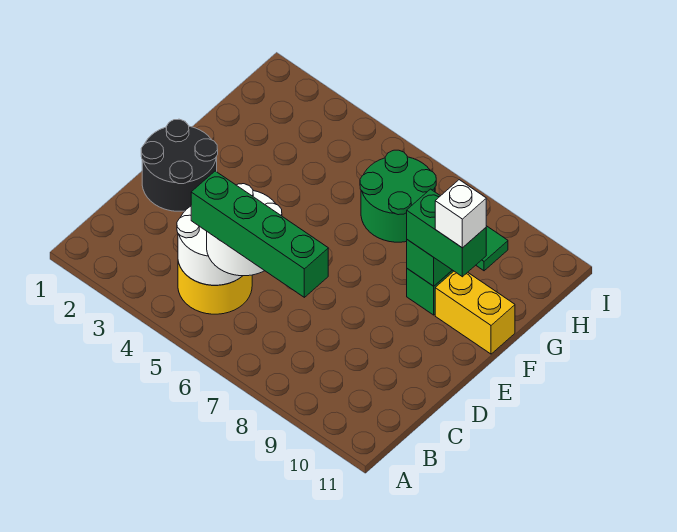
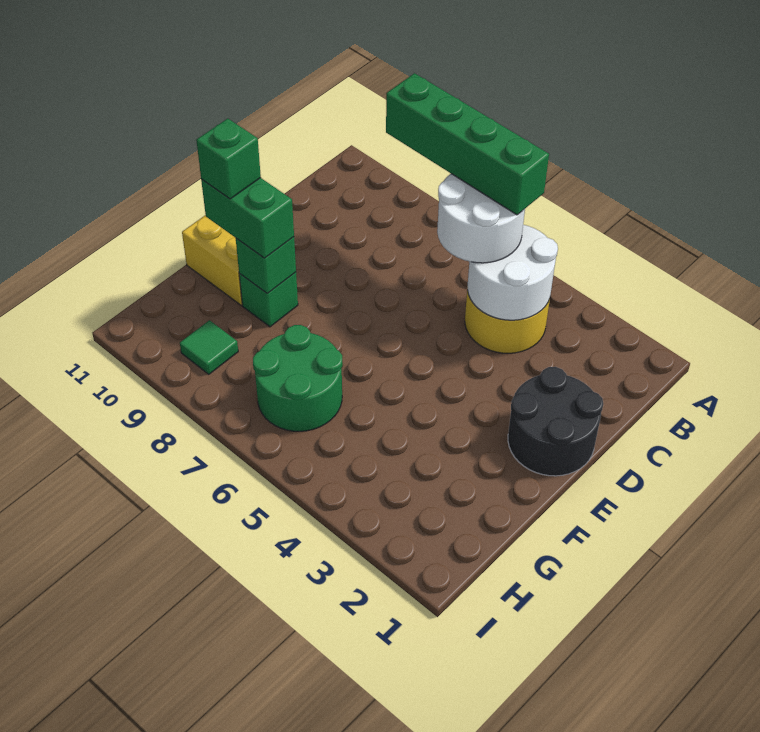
white 1x1 brick [435,180,486,248] -> green 1x1 brick [196,119,261,199]

